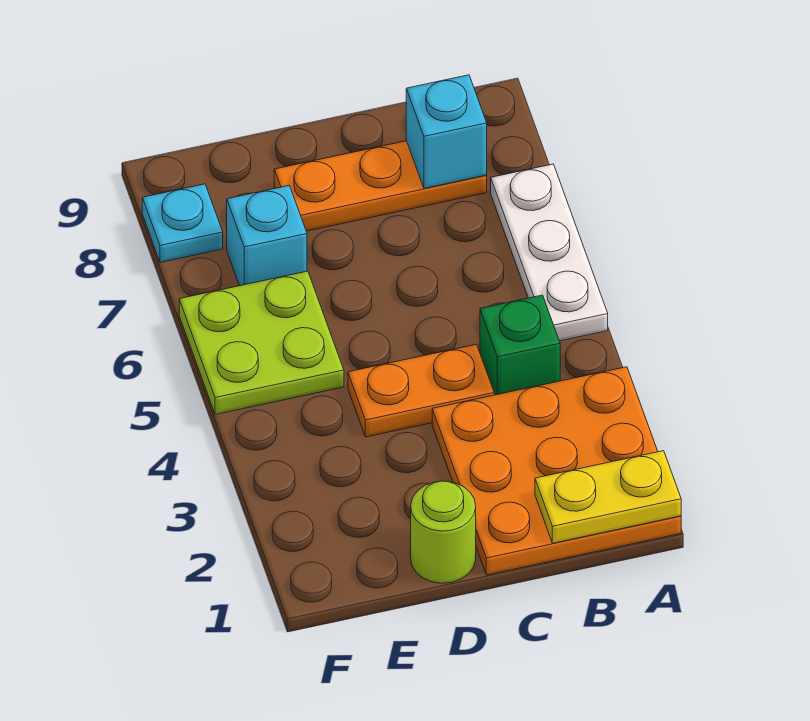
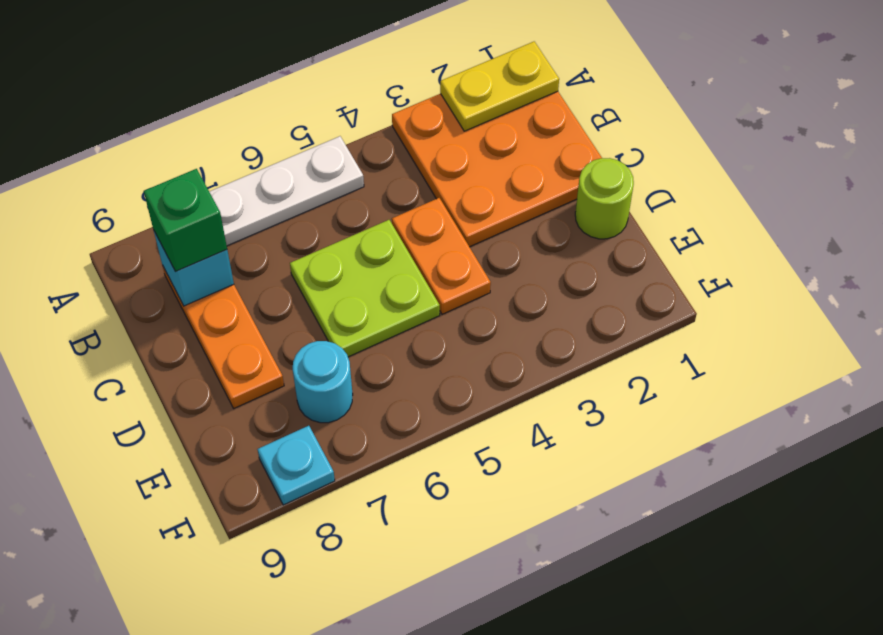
yellow 1x2 plate [535,451,681,543] -> yellow 1x2 plate turned to [440,42,559,131]
green 1x1 brick [480,295,560,395] -> green 1x1 brick moved to [144,169,227,272]
lime 2x2 plate [179,271,344,415] -> lime 2x2 plate moved to [290,220,440,357]
cyan 1x1 brick [227,186,307,286] -> cyan 1x1 round brick [293,341,353,423]

